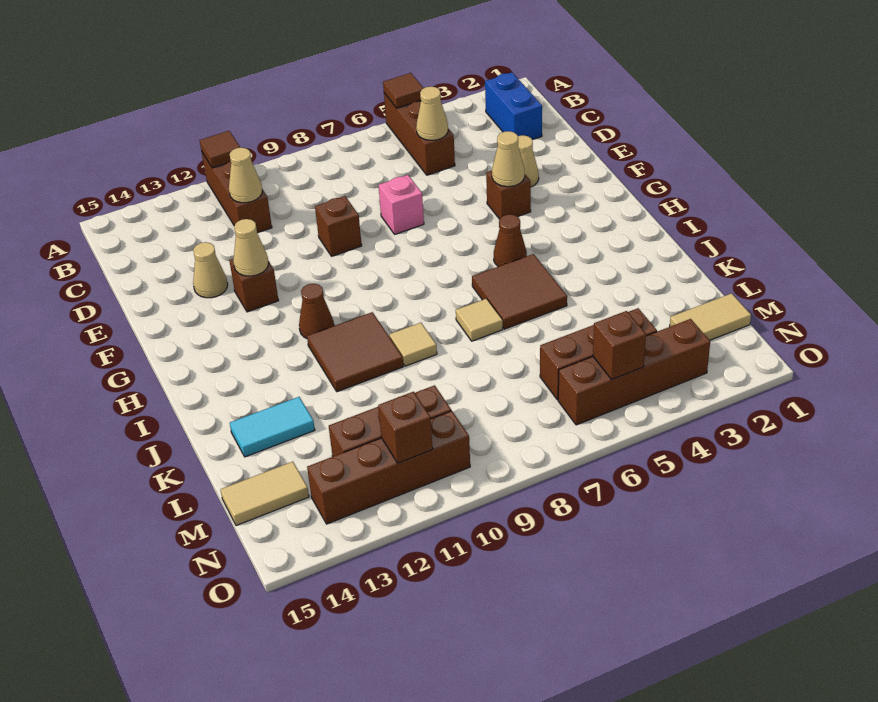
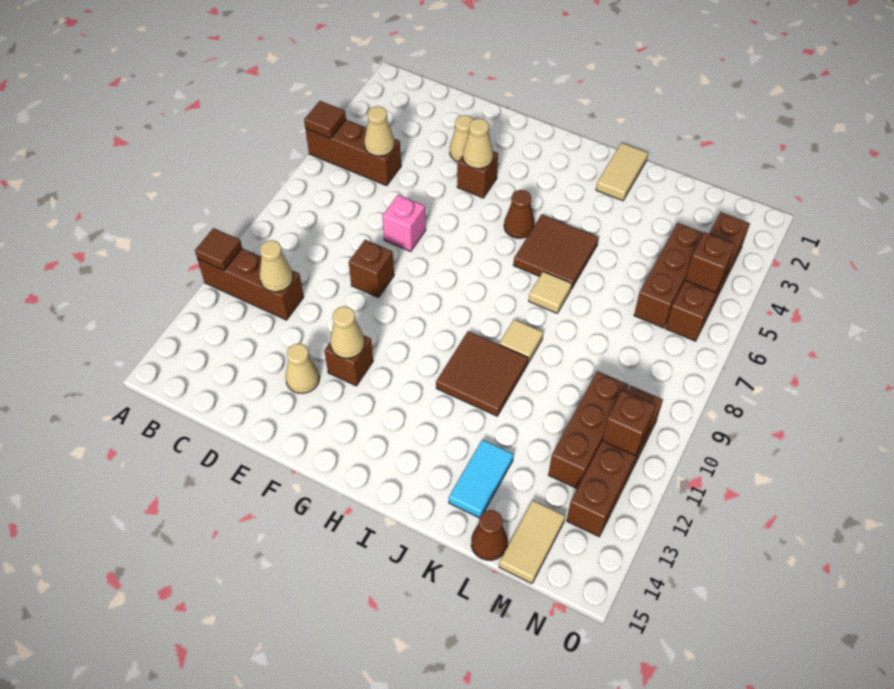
blue 1x2 brick [485,72,542,140] -> none
brown 1x1 cone [299,284,334,338] -> brown 1x1 cone moved to [471,510,508,560]
tan 1x2 tile [670,293,751,340] -> tan 1x2 tile moved to [596,143,648,201]

